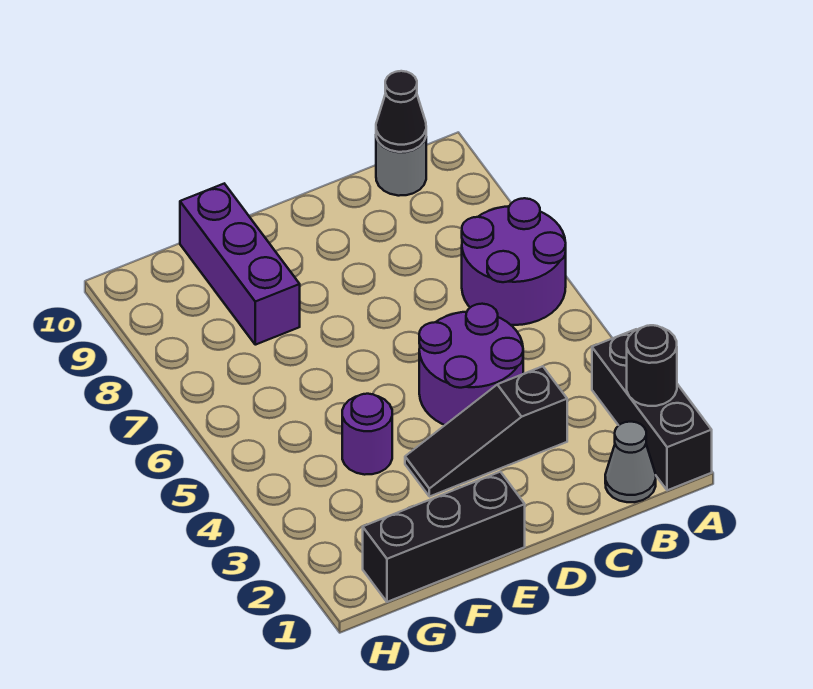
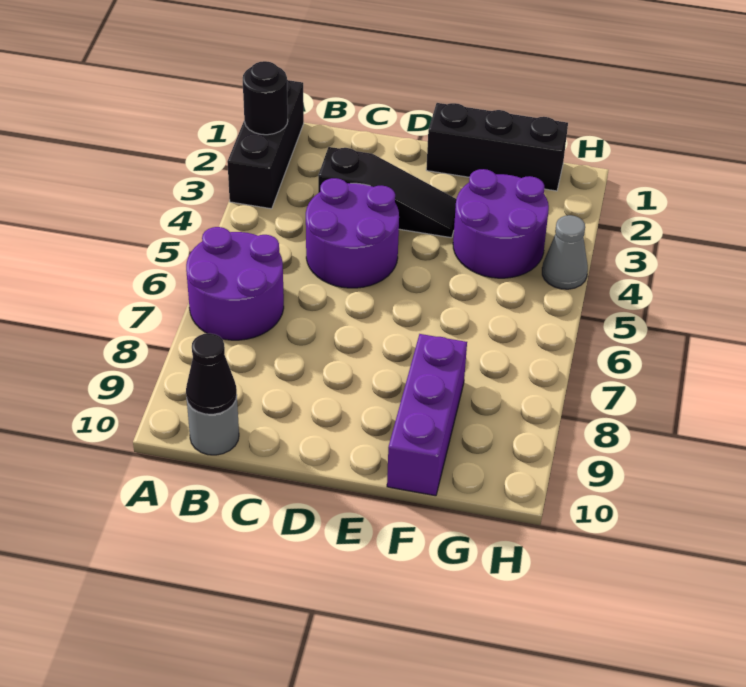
grey 1x1 cone [605,422,656,502] -> grey 1x1 cone moved to [542,215,588,289]
purple 1x1 round brick [342,394,392,475] -> purple 2x2 round brick [453,169,549,278]

